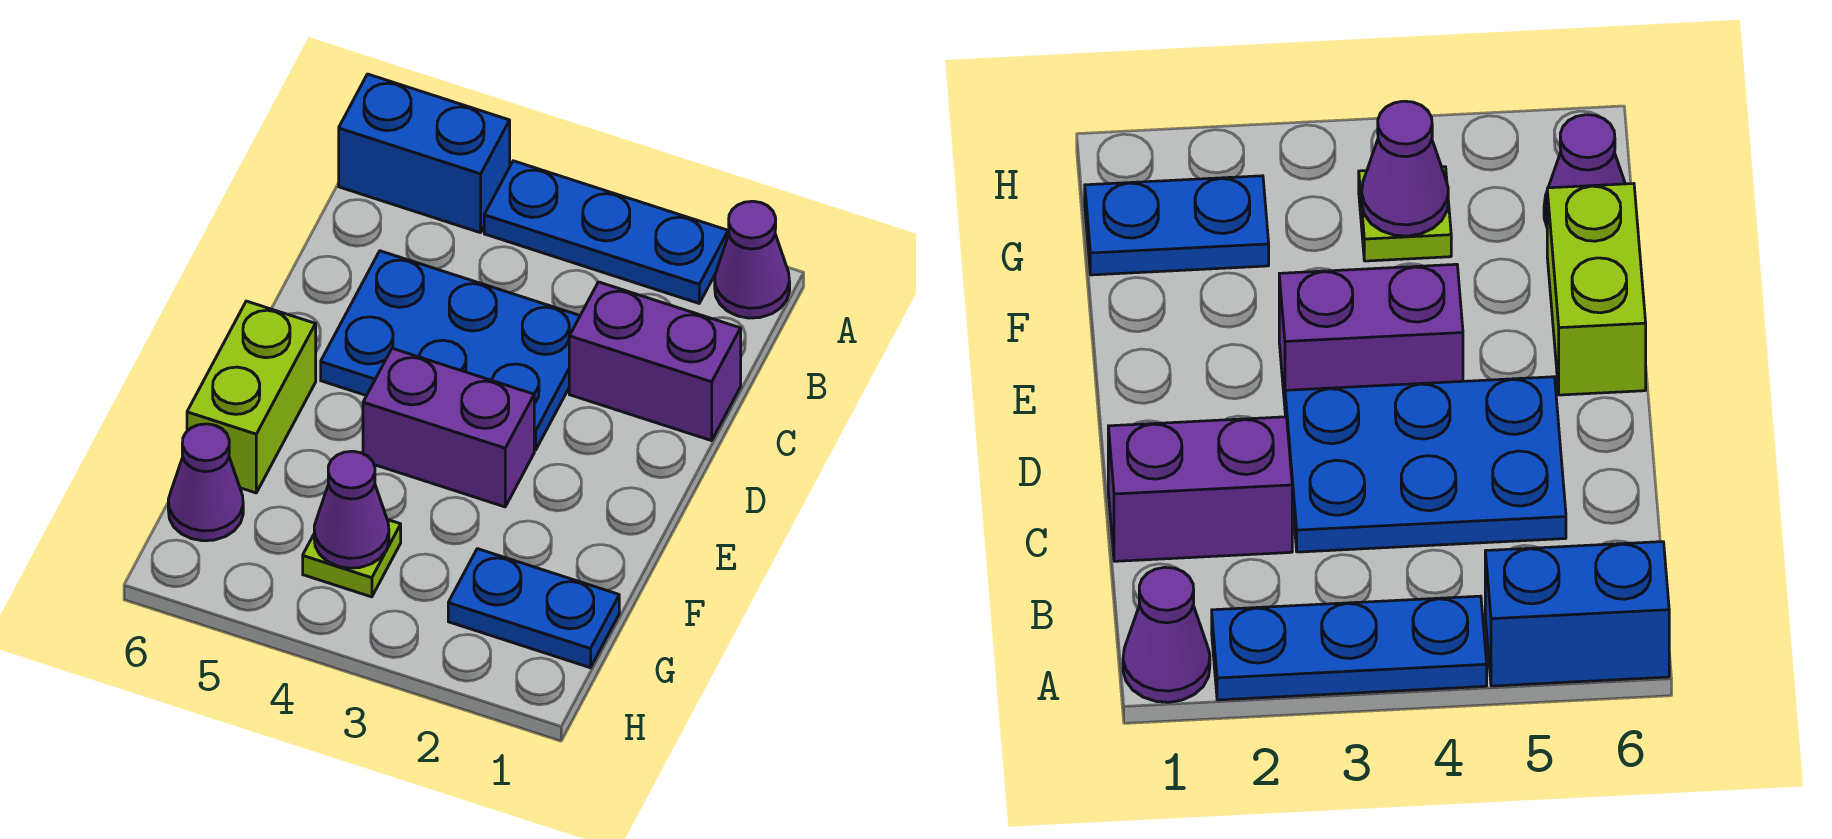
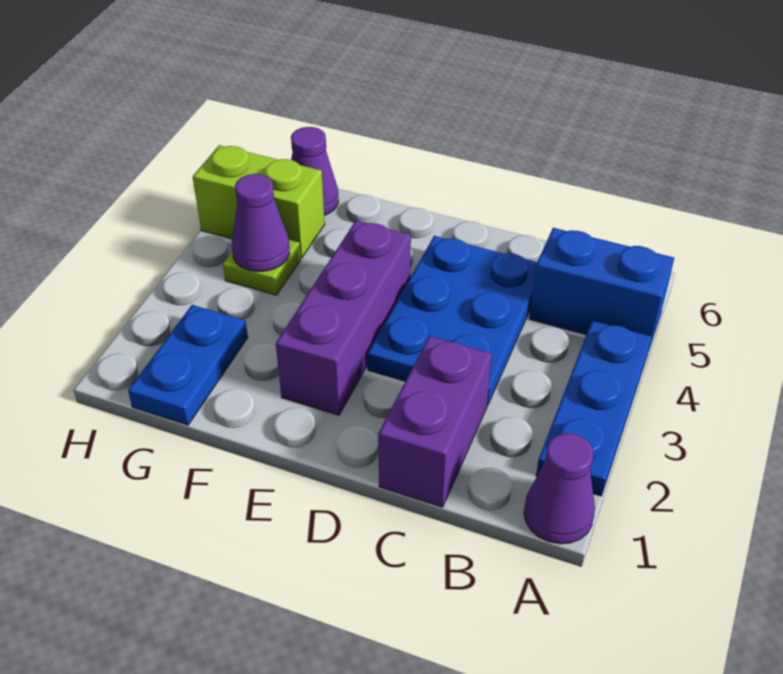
blue 1x2 brick [339,74,510,233] -> blue 1x2 brick turned to [529,228,674,348]
purple 1x2 brick [363,348,534,507] -> purple 1x3 brick [276,221,411,415]
lime 1x2 brick [187,301,316,493] -> lime 1x2 brick moved to [193,145,325,258]

